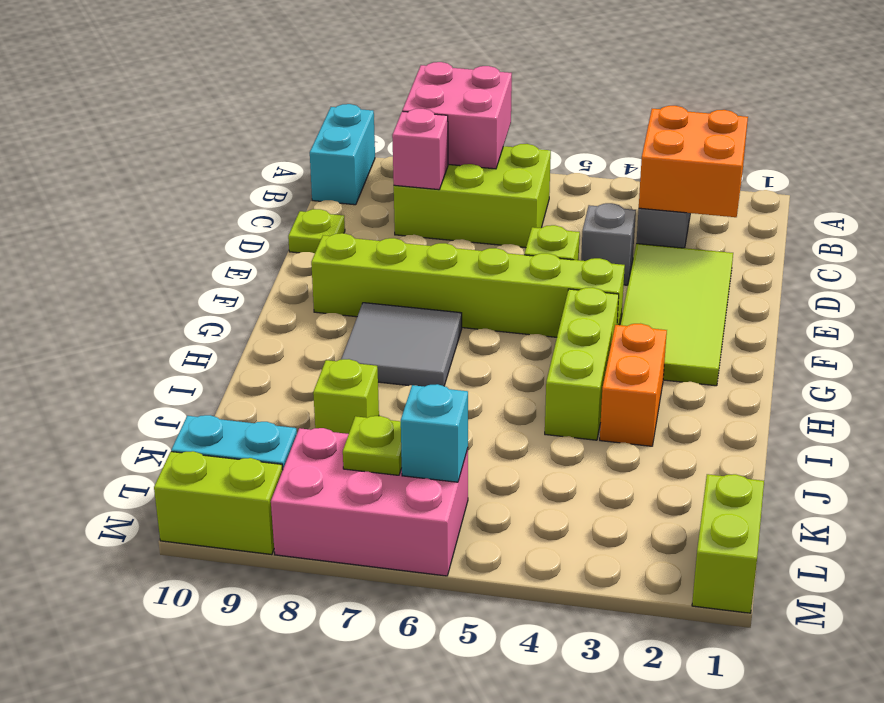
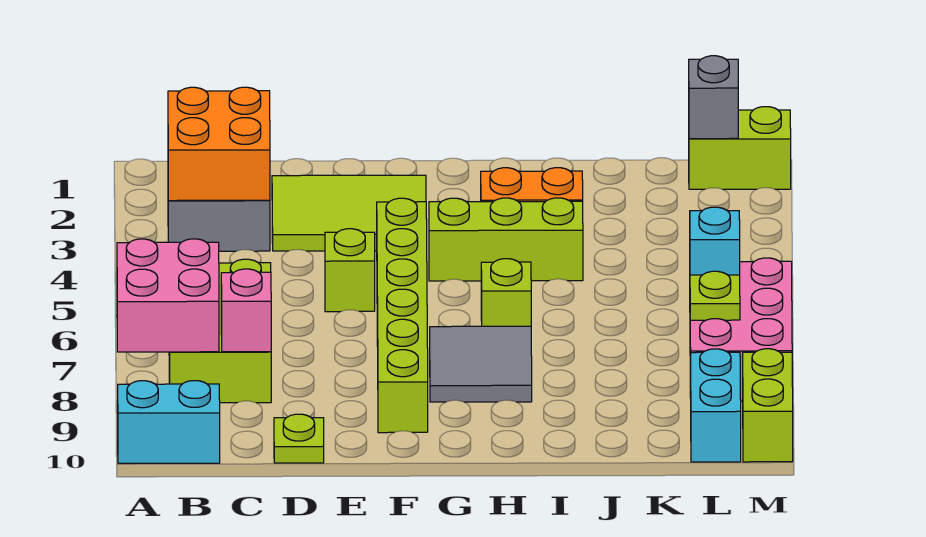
lime 2x4 tile [620,244,733,386] -> lime 2x3 tile [272,175,426,251]
grey 1x1 brick [581,203,636,285] -> grey 1x1 brick moved to [689,56,738,139]
lime 1x1 brick [313,359,379,434] -> lime 1x1 brick moved to [481,259,531,326]

